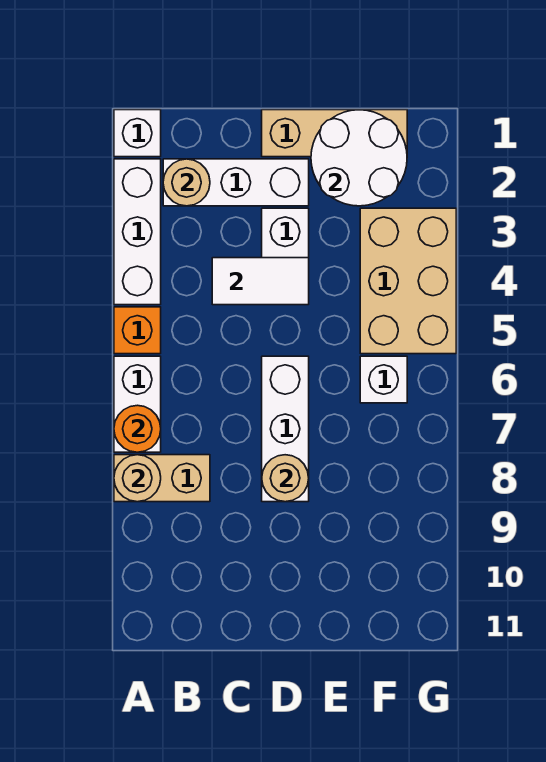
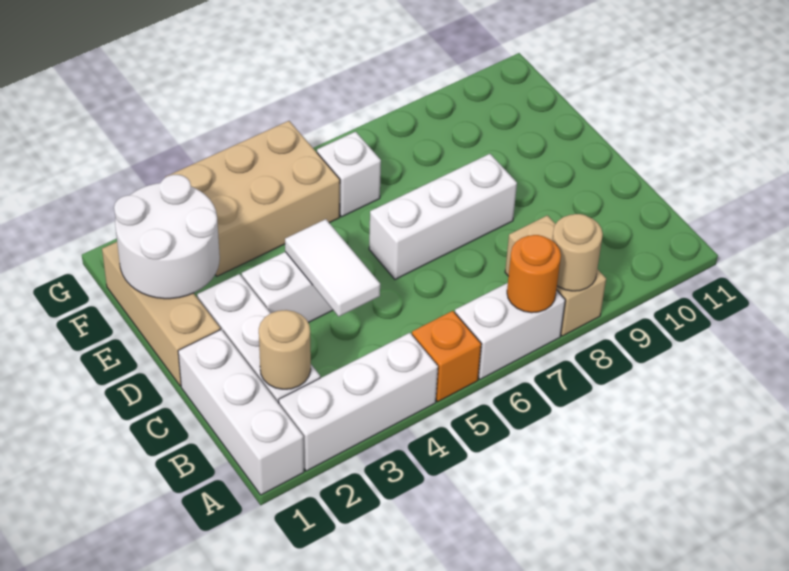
white 1x1 brick [114,110,161,157] -> white 1x3 brick [178,330,304,495]
tan 1x1 round brick [262,455,309,502] -> none

